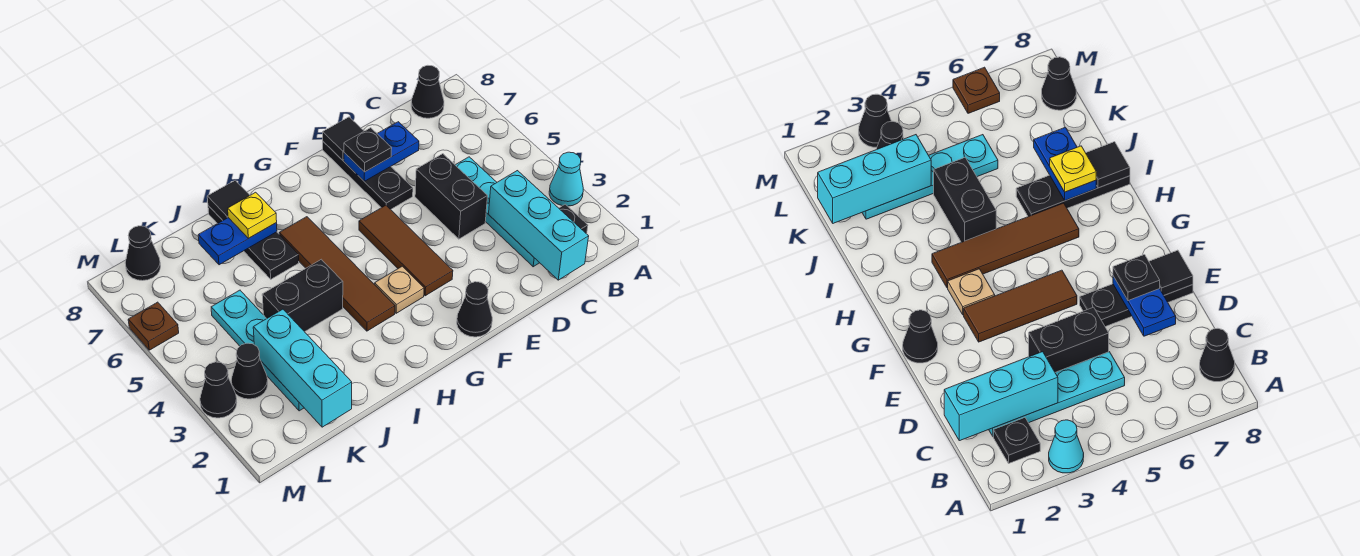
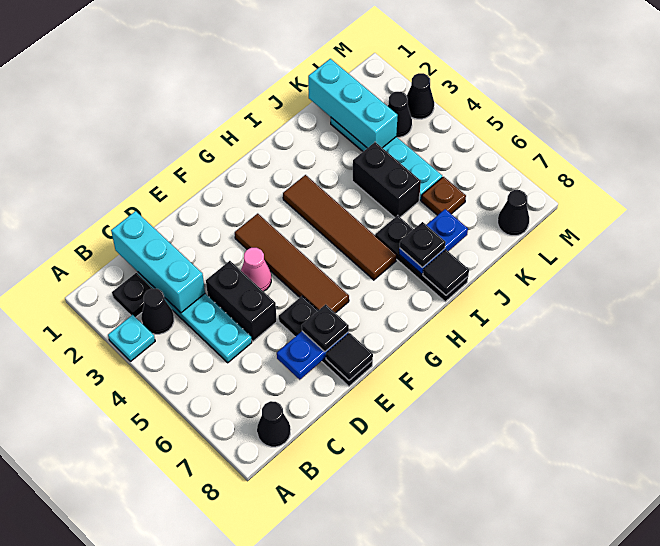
cyan 1x1 cone [549,152,583,206] -> cyan 1x1 plate [108,315,155,361]
none -> pink 1x1 cone [241,248,271,291]
black 1x1 cone [457,282,492,337] -> black 1x1 cone moved to [141,289,174,334]
brown 1x3 tile [359,205,453,296] -> brown 1x4 tile [235,214,349,313]
tan 1x1 plate [375,266,424,313] -> none
black 1x2 brick [262,259,343,332] -> black 1x2 brick turned to [352,142,421,218]
yellow 1x1 plate [228,192,277,238] -> black 1x1 plate [400,222,446,268]
brown 1x1 plate [128,302,179,350] -> brown 1x1 plate moved to [421,177,466,215]

